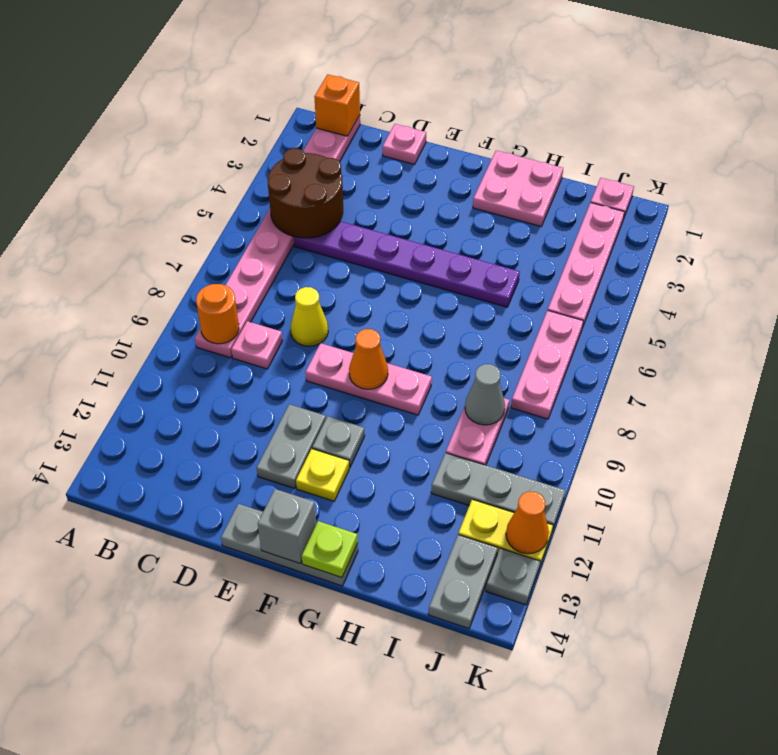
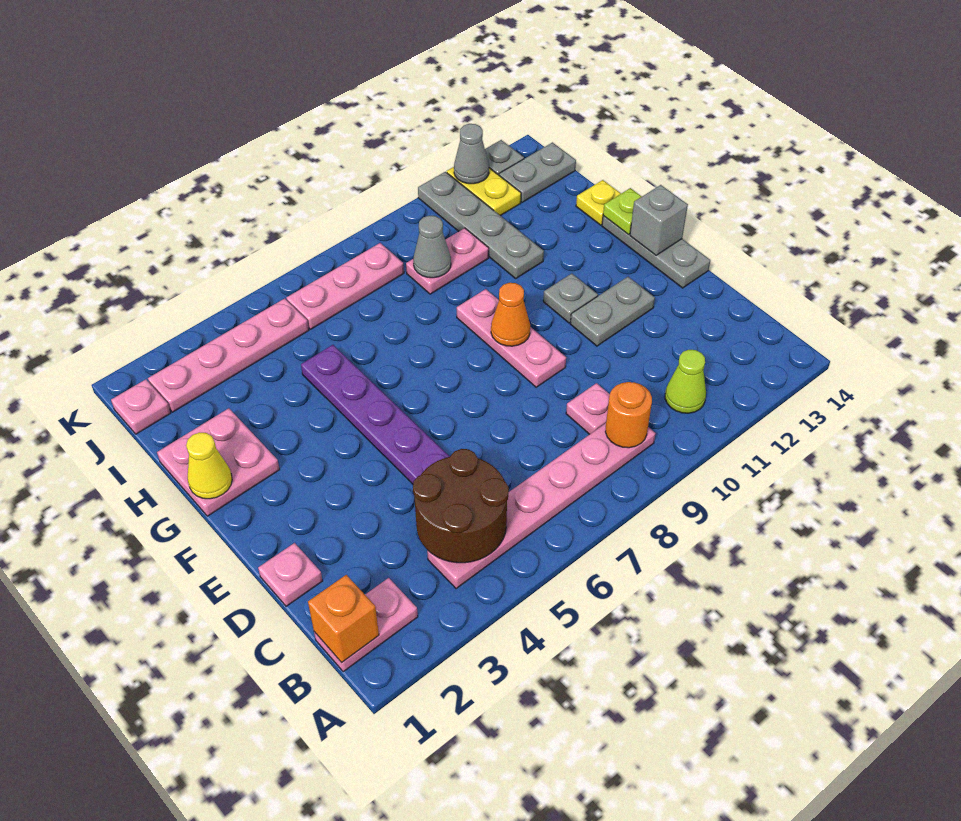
none -> lime 1x1 cone [665,350,706,413]
yellow 1x1 cone [291,287,328,346] -> yellow 1x1 cone moved to [186,432,232,499]
yellow 1x1 plate [296,449,349,501] -> yellow 1x1 plate moved to [576,180,621,225]
grey 1x3 plate [431,453,565,531] -> grey 1x4 plate [418,172,544,278]
orange 1x1 cone [506,491,549,554] -> grey 1x1 cone [454,124,489,184]

